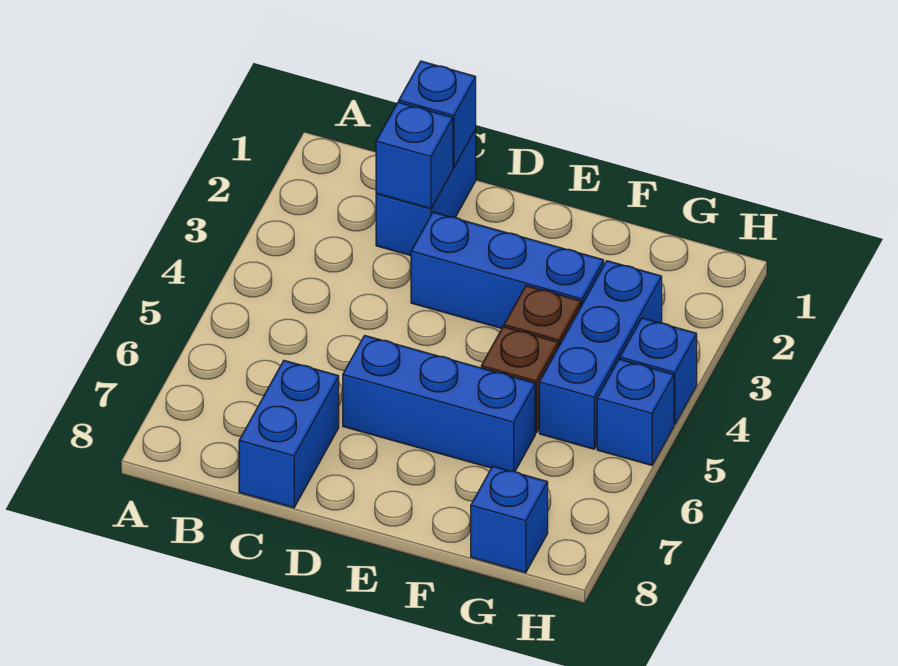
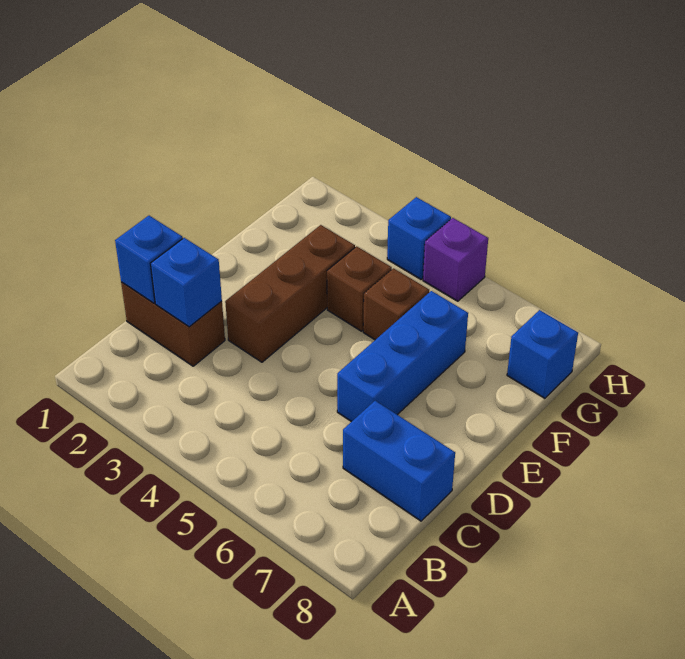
blue 1x2 brick [376,130,476,256] -> brown 1x2 brick [121,282,225,366]
blue 1x3 brick [411,212,604,328] -> brown 1x3 brick [225,225,355,362]
blue 1x3 brick [539,261,662,449] -> none
blue 1x1 brick [597,359,674,465] -> purple 1x1 brick [423,218,488,301]

